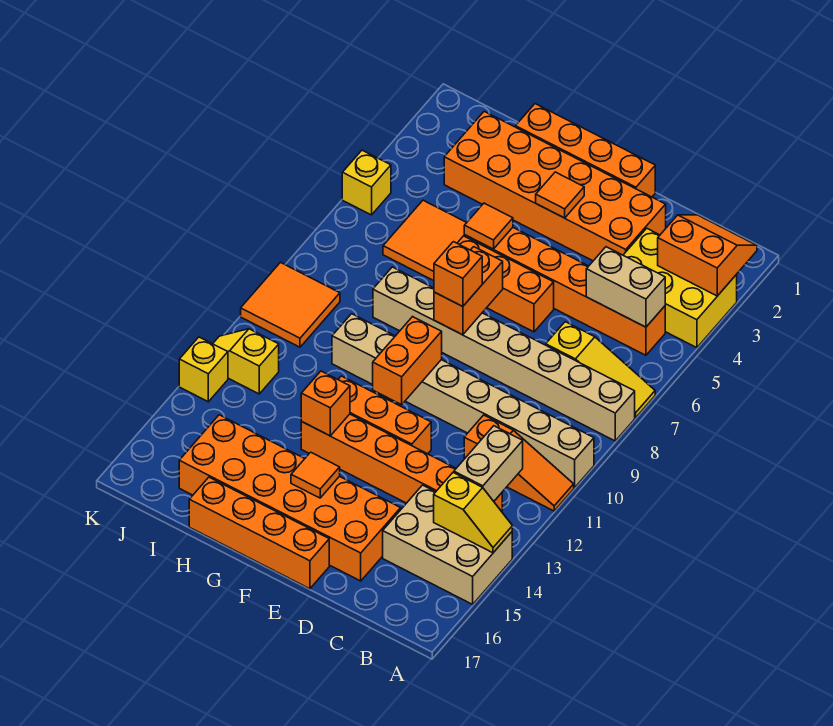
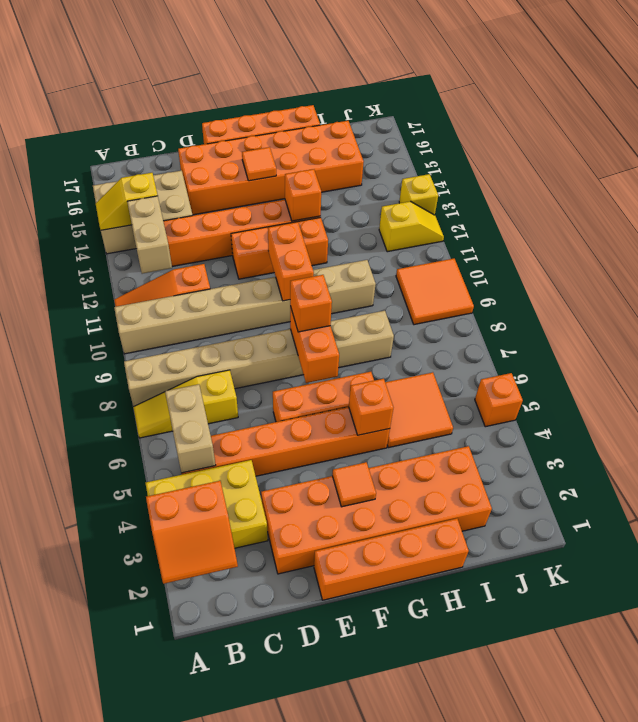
tan 1x2 brick [586,247,665,327] -> tan 1x2 brick turned to [165,384,216,473]
orange 1x1 tile [464,203,513,249] -> orange 1x1 brick [349,379,393,435]
yellow 1x1 brick [342,150,391,215] -> orange 1x1 brick [475,373,523,427]

